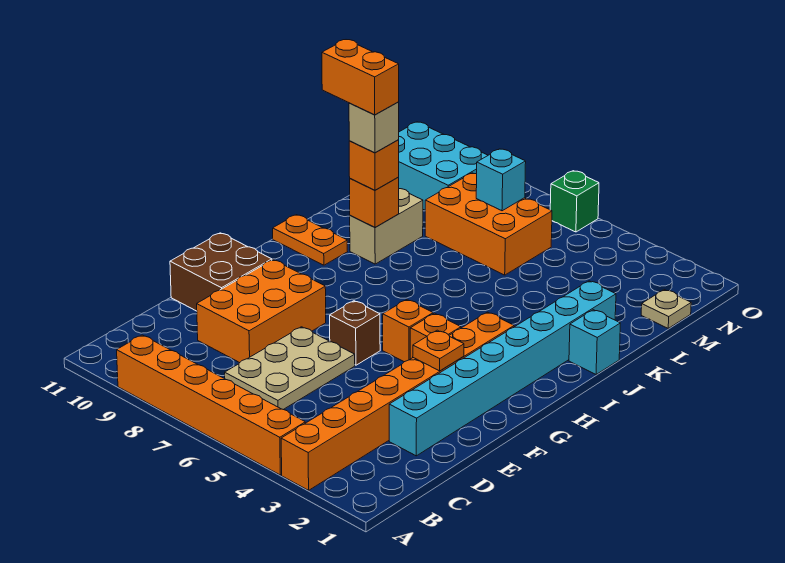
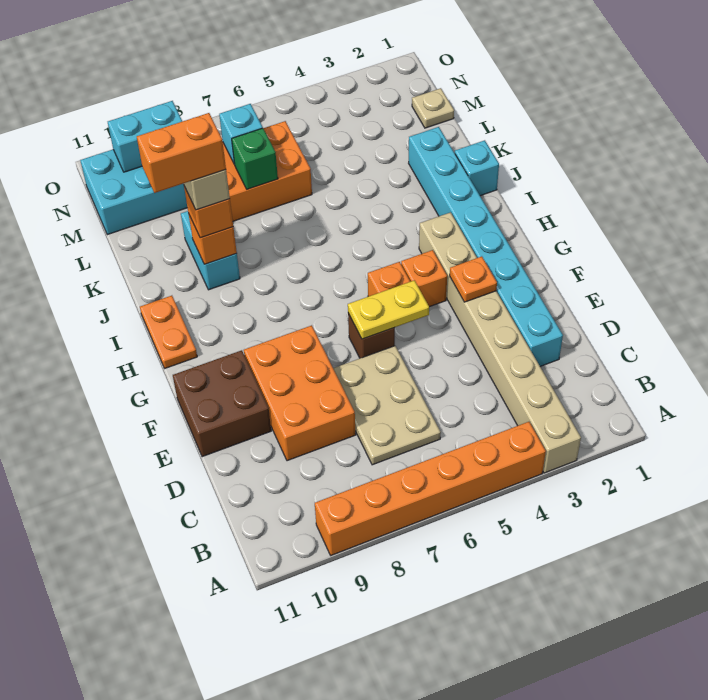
orange 1x8 brick [281,312,514,490] -> tan 1x8 brick [419,212,581,473]
none -> yellow 1x2 plate [348,280,429,339]
orange 1x2 plate [273,215,347,265] -> orange 1x2 plate turned to [140,296,197,368]
tan 1x2 brick [350,189,423,264] -> cyan 1x2 brick [181,211,240,290]
none -> cyan 1x2 brick [108,101,182,172]
green 1x1 brick [550,171,599,232] -> green 1x1 brick moved to [232,128,278,189]

